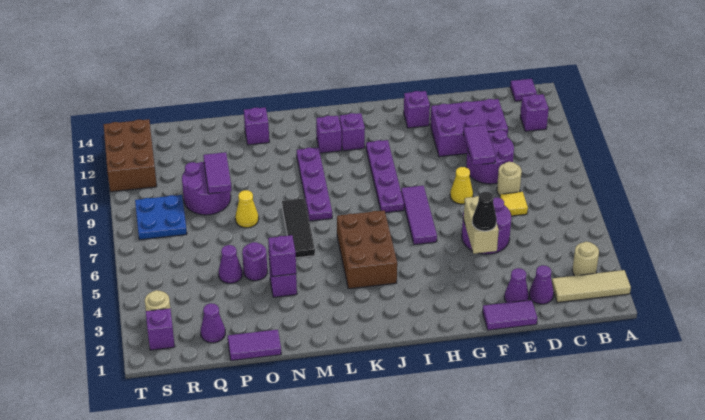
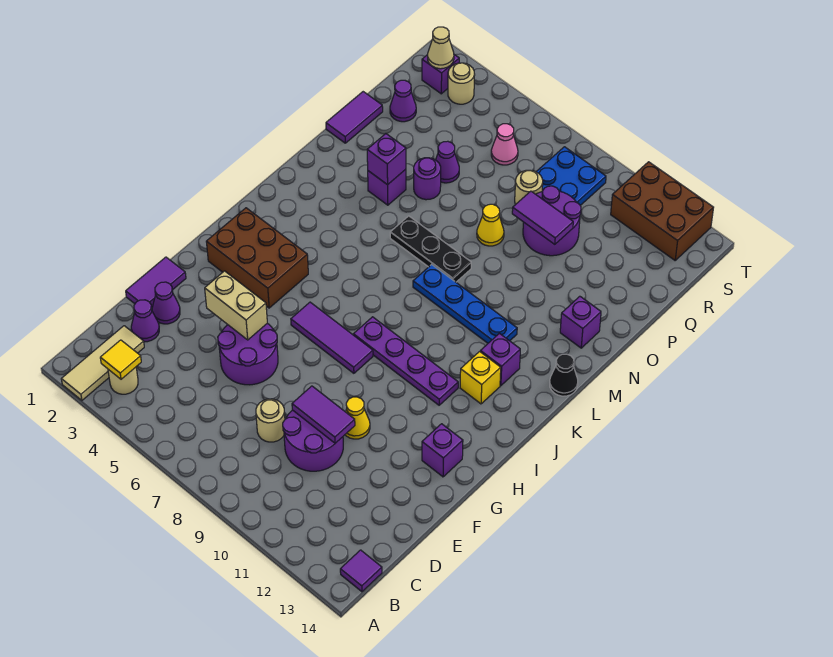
purple 1x1 brick [520,94,549,131] -> none
yellow 1x1 tile [500,192,528,216] -> yellow 1x1 tile moved to [100,340,141,379]
purple 2x3 brick [430,99,508,157] -> none
black 1x1 cone [472,192,497,231] -> black 1x1 cone moved to [550,354,578,396]
yellow 1x1 cone [450,167,473,204] -> yellow 1x1 cone moved to [345,397,370,439]
brown 2x3 brick [337,210,397,289] -> brown 2x3 brick moved to [206,208,308,308]
purple 1x1 brick [339,113,365,151] -> yellow 1x1 brick [460,352,501,404]
purple 1x4 plate [297,147,332,221] -> blue 1x4 plate [413,264,517,343]
black 1x3 tile [282,198,315,258] -> black 1x3 plate [390,216,471,282]
none -> tan 1x1 round brick [515,170,543,205]
none -> pink 1x1 cone [491,124,518,165]
none -> tan 1x1 cone [428,27,454,69]

